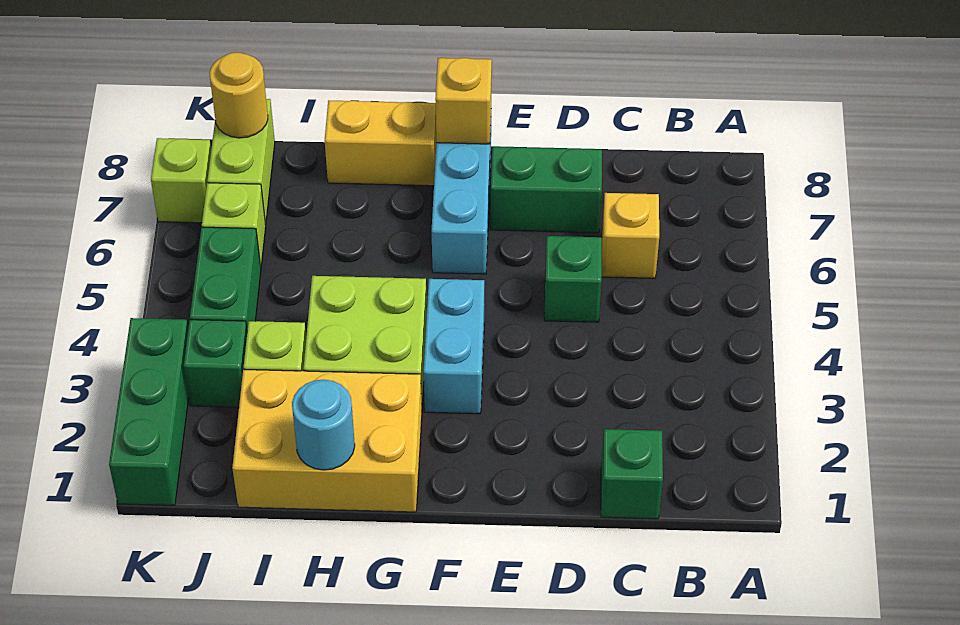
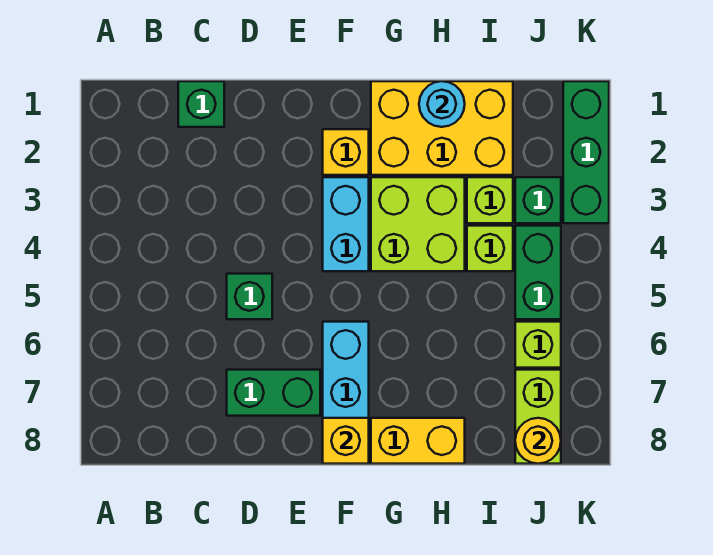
yellow 1x1 brick [602,193,659,278] -> yellow 1x1 brick moved to [323,129,369,175]
lime 1x1 brick [151,138,211,223] -> lime 1x1 brick moved to [467,226,513,271]

